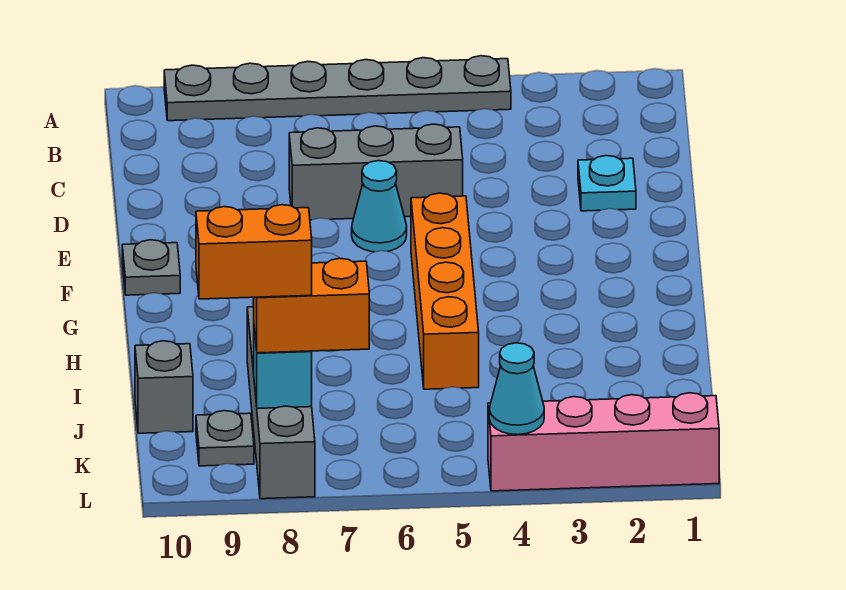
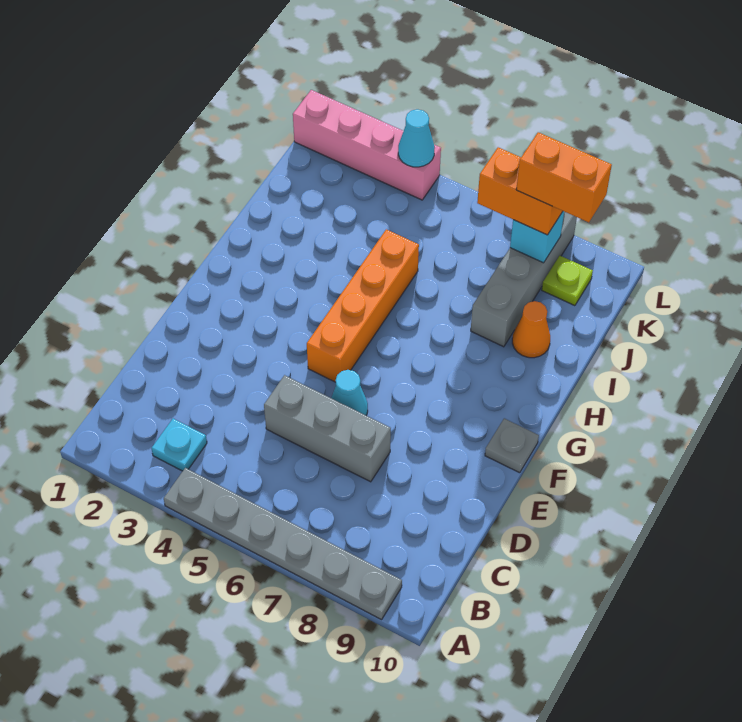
cyan 1x1 plate [578,156,636,211] -> cyan 1x1 plate moved to [151,419,207,471]
none -> orange 1x1 cone [512,301,550,358]
grey 1x1 brick [135,341,193,433] -> none
grey 1x1 plate [196,411,254,466] -> lime 1x1 plate [542,256,593,306]

